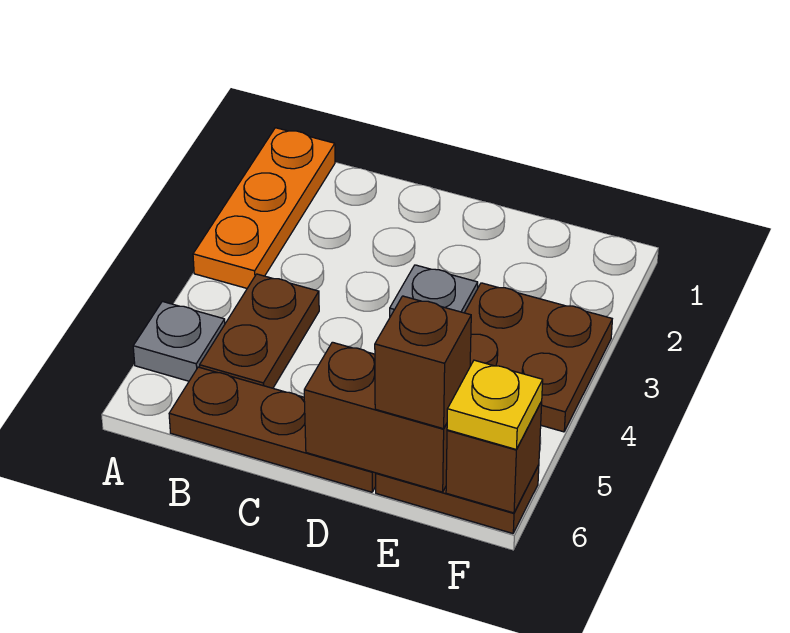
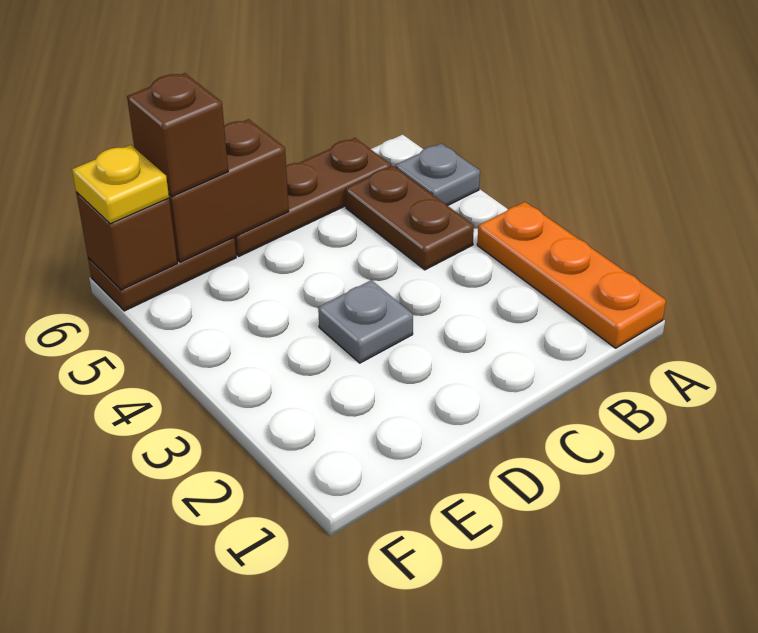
brown 2x2 plate [464,283,612,432] -> none

